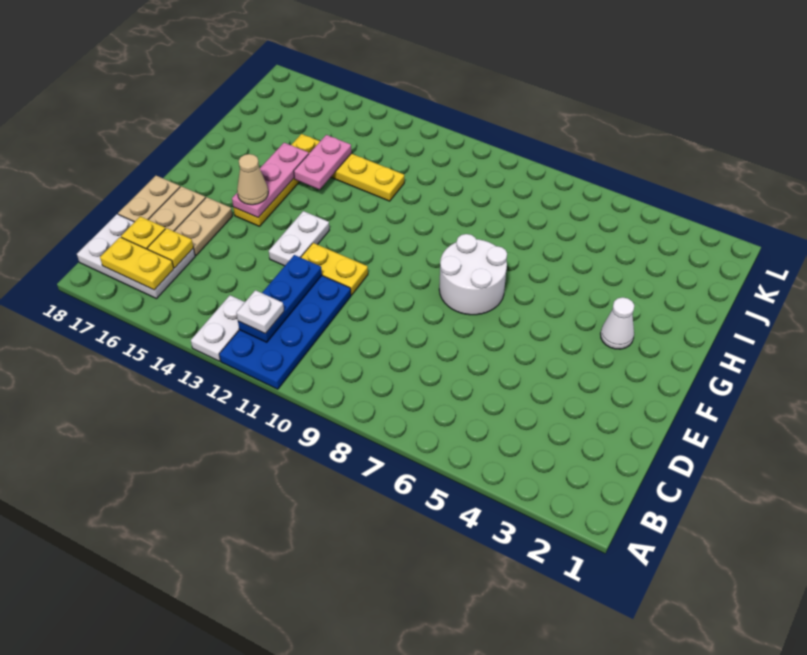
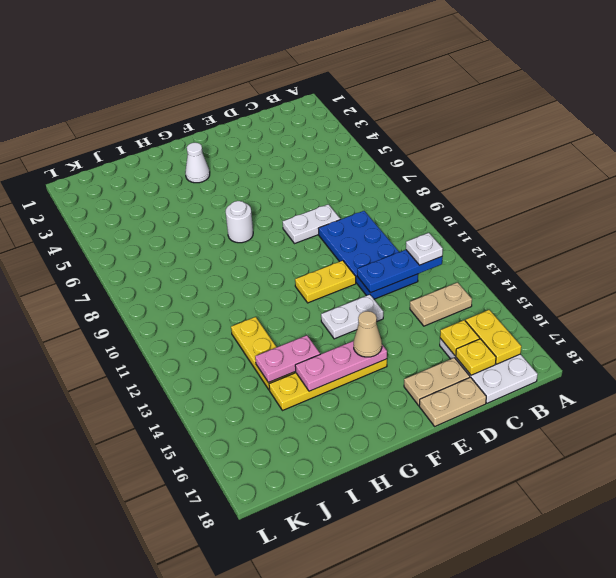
blue 2x4 plate [219,276,351,389] -> blue 2x4 plate turned to [318,211,418,299]
white 1x2 plate [191,295,245,361] -> white 1x2 plate moved to [283,204,340,244]
tan 1x2 plate [174,197,232,255] -> tan 1x2 plate moved to [410,282,472,326]
yellow 1x2 plate [301,243,368,295] -> yellow 1x2 plate turned to [295,261,356,303]
white 2x2 round brick [439,234,507,315] -> white 1x1 round brick [226,201,253,243]

